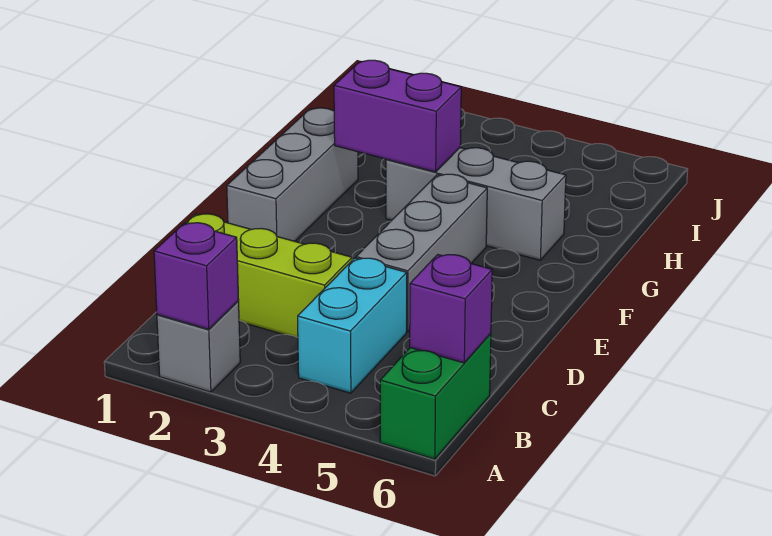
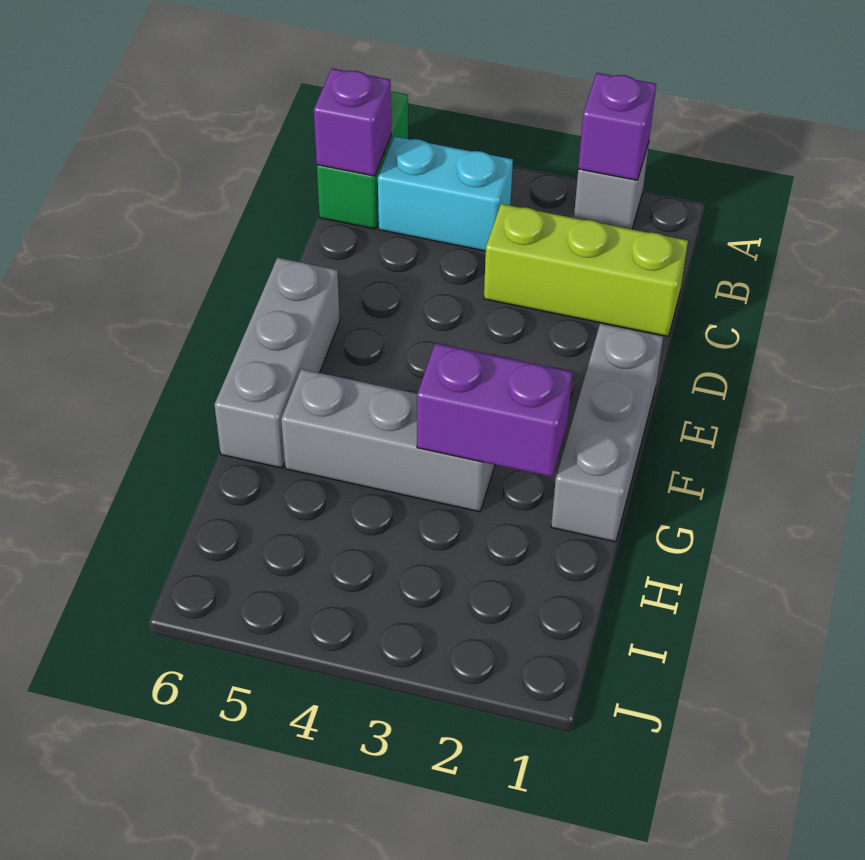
cyan 1x2 brick [298,258,407,393] -> cyan 1x2 brick turned to [378,136,513,251]
grey 1x3 brick [356,174,487,332] -> grey 1x3 brick moved to [214,258,340,468]

